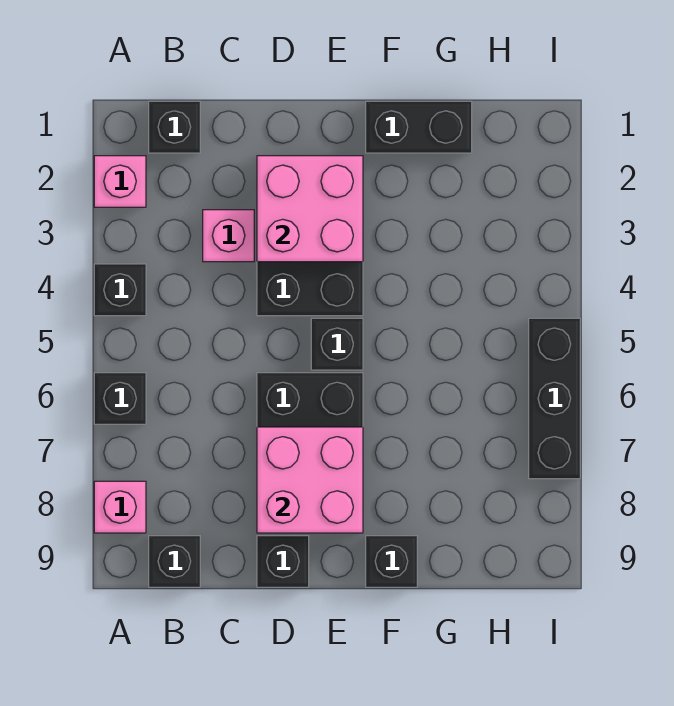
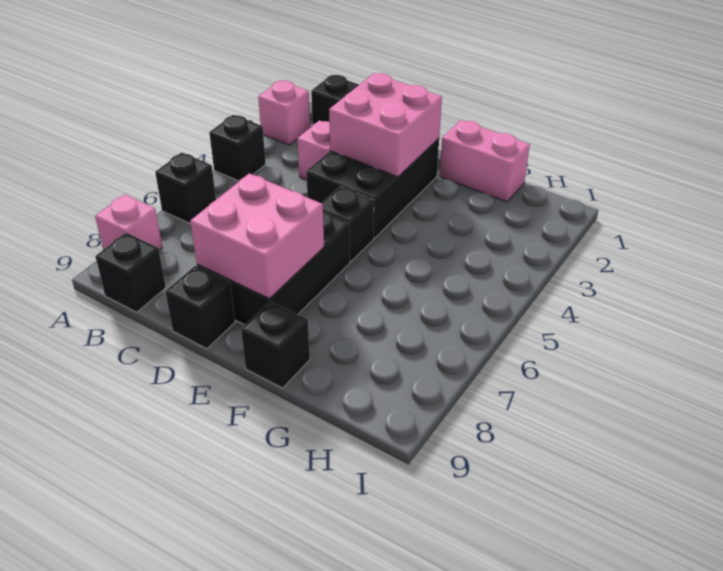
black 1x2 brick [366,101,472,153] -> pink 1x2 brick [439,120,530,202]
black 1x3 brick [529,318,580,479] -> none

